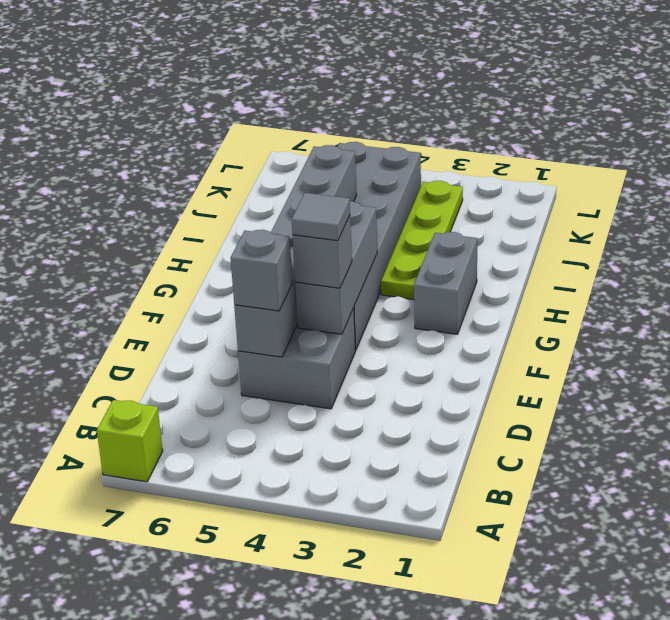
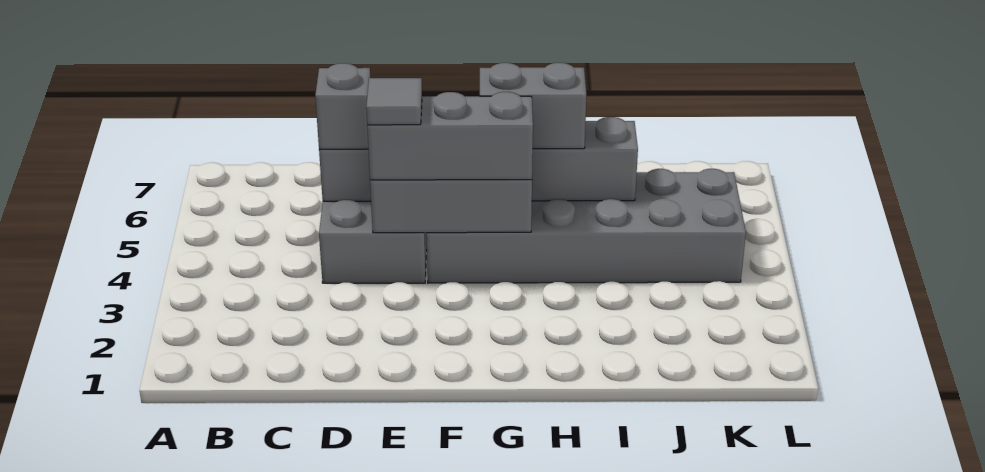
lime 1x1 brick [97,400,163,482] -> none
grey 1x1 brick [293,216,352,288] -> grey 1x3 brick [367,92,533,180]
grey 1x2 brick [414,232,477,334] -> grey 1x2 brick moved to [480,63,586,149]
lime 1x4 plate [381,181,463,299] -> none

